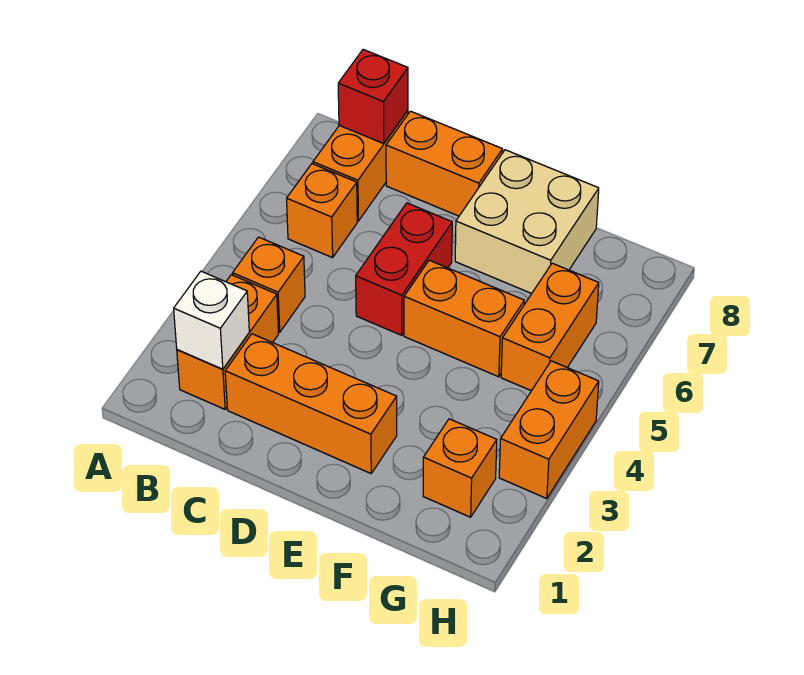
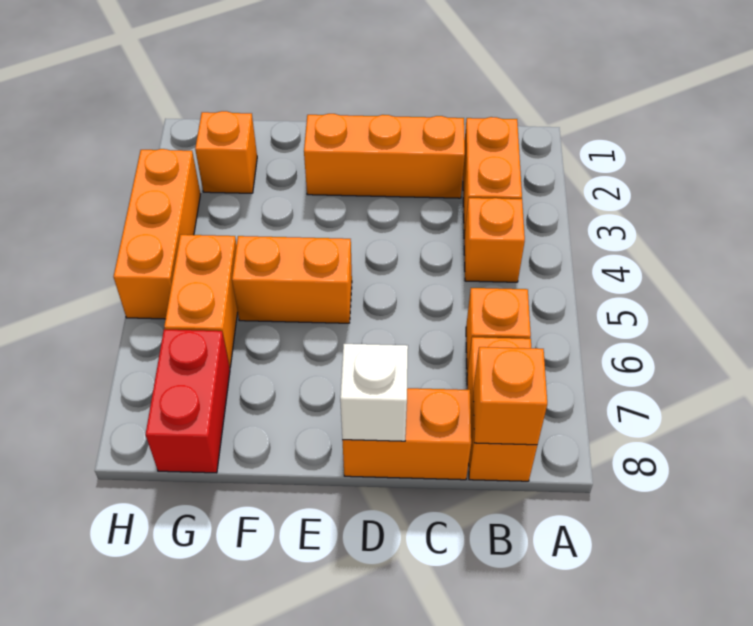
white 1x1 brick [174,271,249,369] -> white 1x1 brick moved to [340,344,408,441]
red 1x1 brick [338,50,408,143] -> orange 1x1 brick [473,347,547,445]
red 1x2 brick [356,203,452,335] -> red 1x2 brick moved to [146,329,230,473]
tan 2x2 brick [455,150,599,294] -> none
orange 1x2 brick [499,361,599,499] -> orange 1x3 brick [113,149,201,319]

